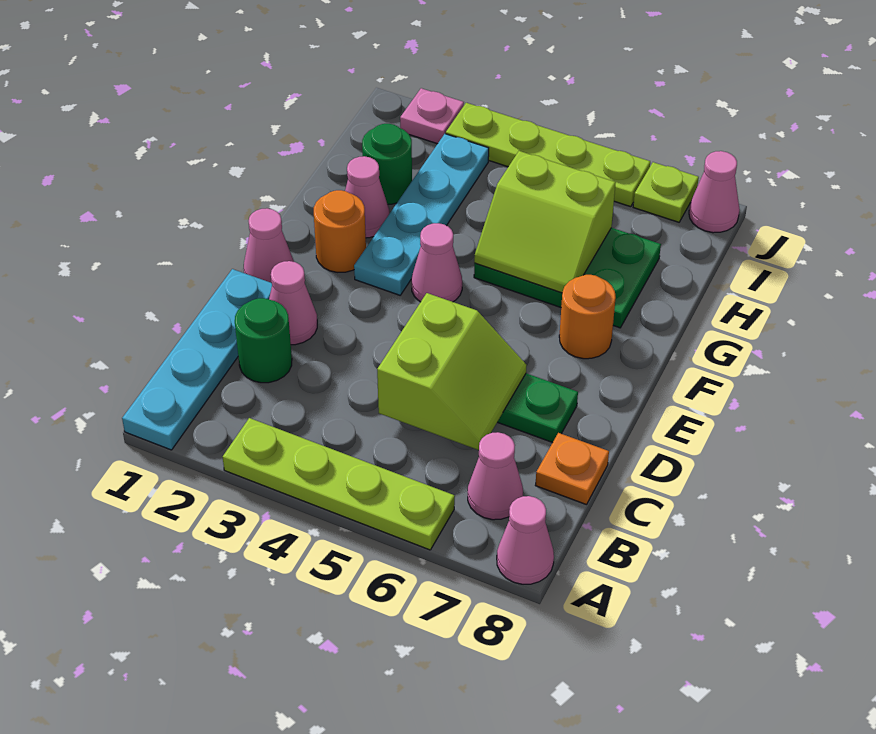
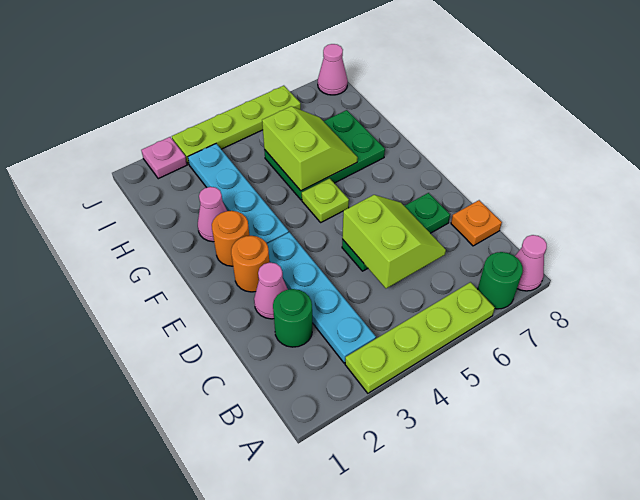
cyan 1x4 plate [122,269,272,450] -> cyan 1x4 plate moved to [267,232,376,363]
pink 1x1 cone [468,432,523,520] -> none
pink 1x1 cone [244,208,294,282] -> none
pink 1x1 cone [411,223,462,302] -> none
orange 1x1 round brick [559,275,616,359] -> orange 1x1 round brick moved to [231,236,269,292]
lime 2x2 slope [474,151,616,293] -> lime 2x2 slope turned to [262,106,358,191]
green 1x1 round brick [362,124,412,204] -> green 1x1 round brick moved to [478,252,523,309]
lime 1x1 plate [633,162,699,222] -> lime 1x1 plate moved to [302,178,349,222]

